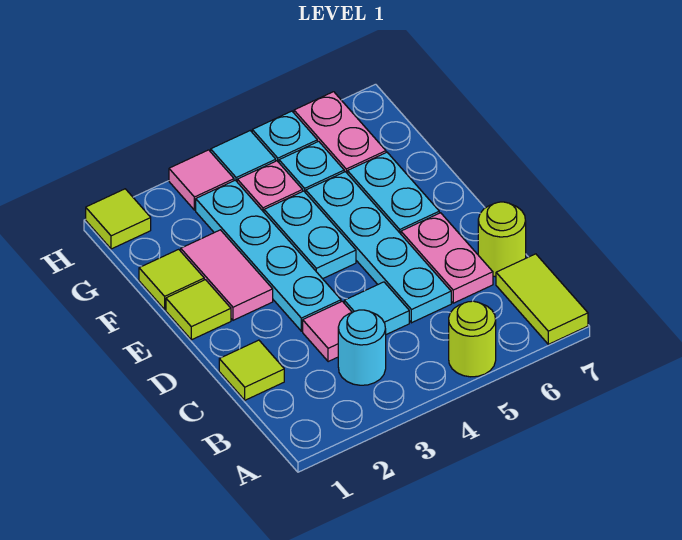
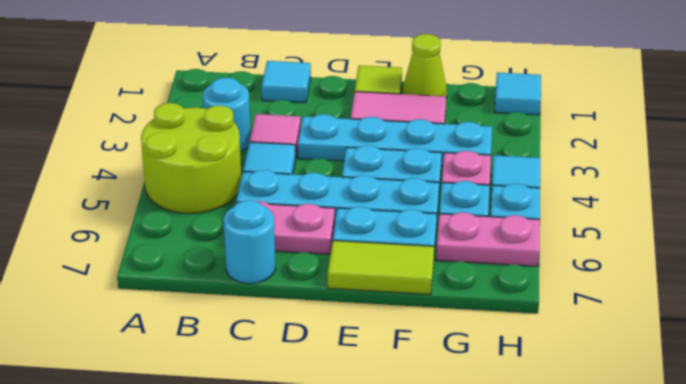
lime 1x1 round brick [449,301,496,377] -> lime 2x2 round brick [141,103,241,213]
lime 1x2 tile [496,254,588,344] -> lime 1x2 tile moved to [328,241,434,295]
lime 1x1 tile [219,340,284,400] -> cyan 1x1 tile [262,61,311,103]
lime 1x1 round brick [478,202,526,277] -> cyan 1x1 round brick [224,200,276,284]
lime 1x1 tile [139,249,204,309] -> lime 1x1 cone [403,34,447,98]
lime 1x1 tile [86,189,151,249] -> cyan 1x1 tile [495,72,541,115]
pink 1x1 tile [169,150,234,210] -> none

